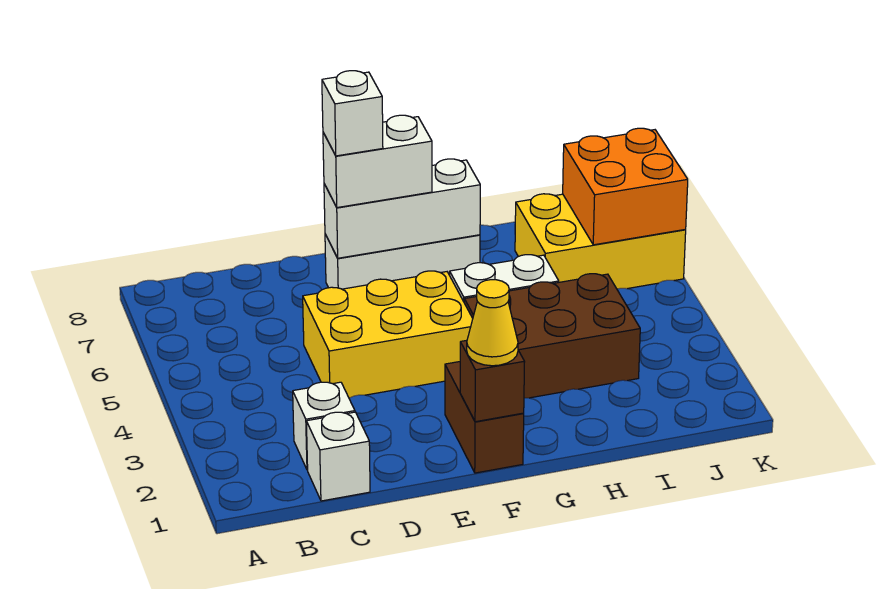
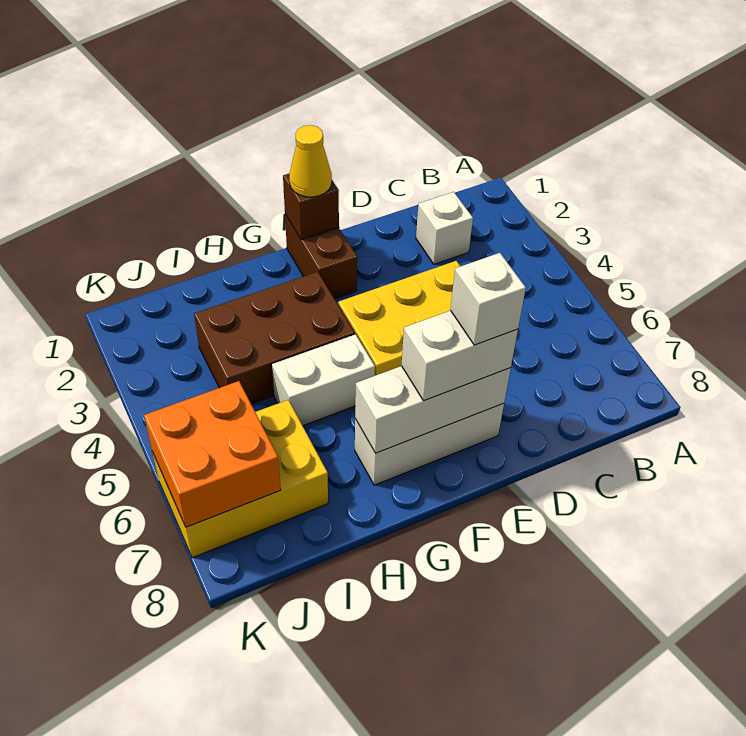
white 1x1 brick [306,412,370,501] -> none

